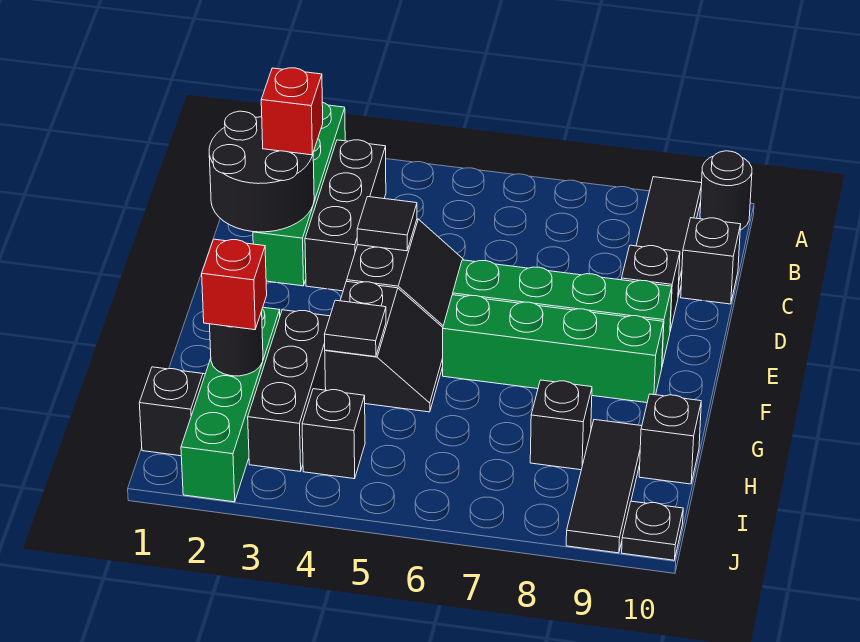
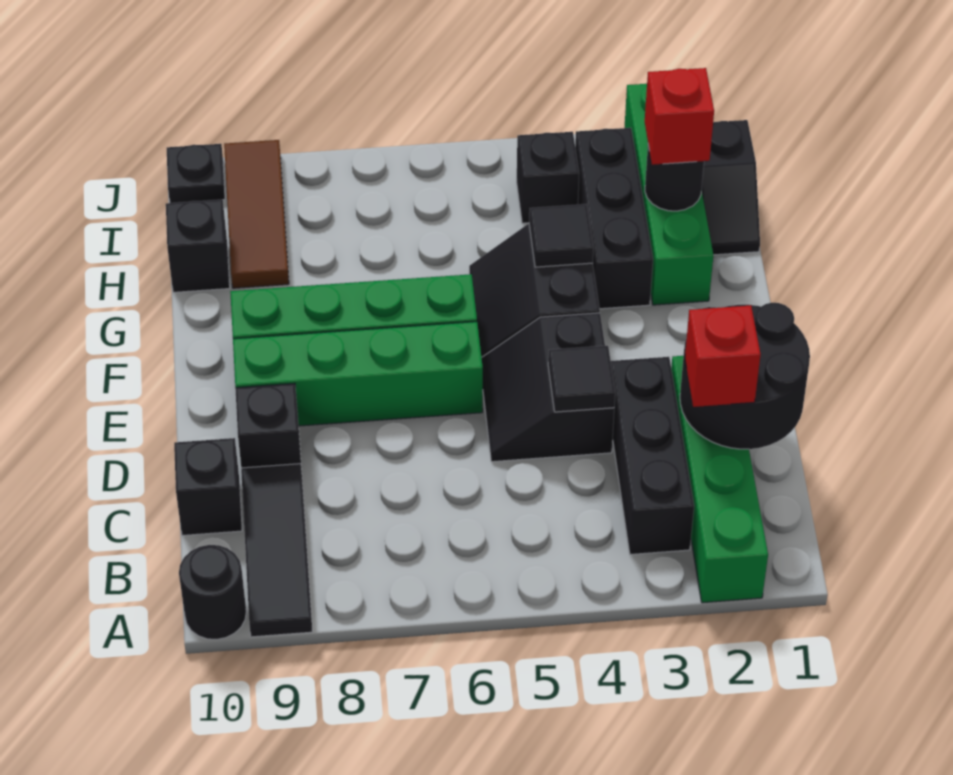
black 1x1 brick [530,380,592,470] -> none
black 1x3 tile [566,420,642,553] -> brown 1x3 tile [224,140,289,288]

